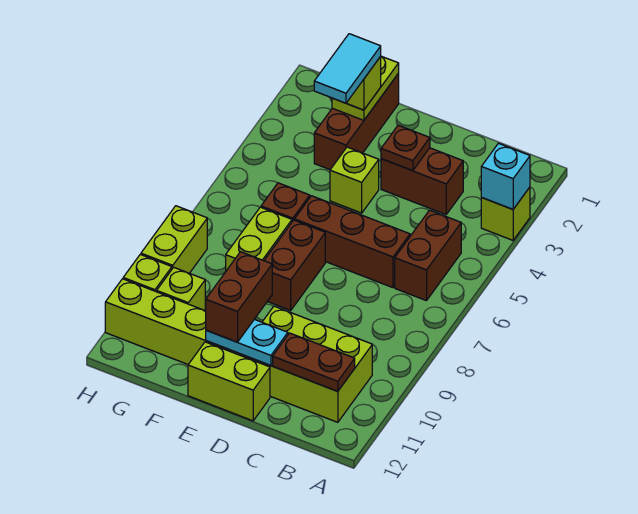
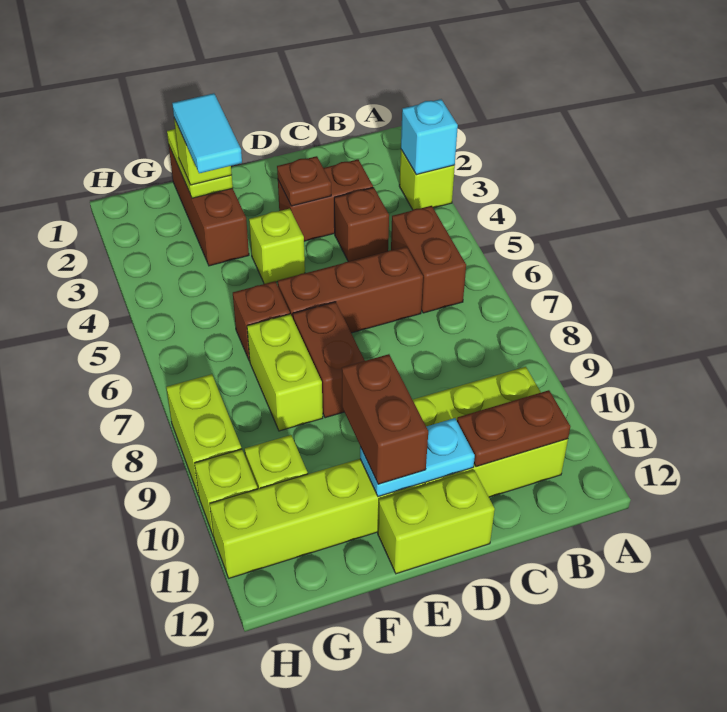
none -> brown 1x1 brick [334,187,389,262]

